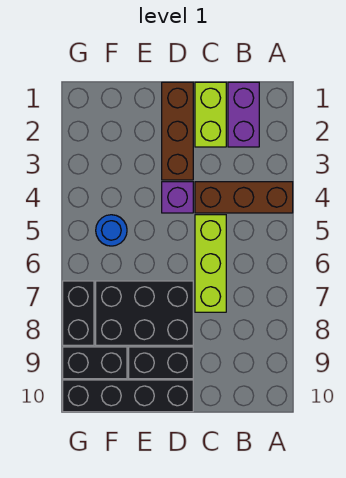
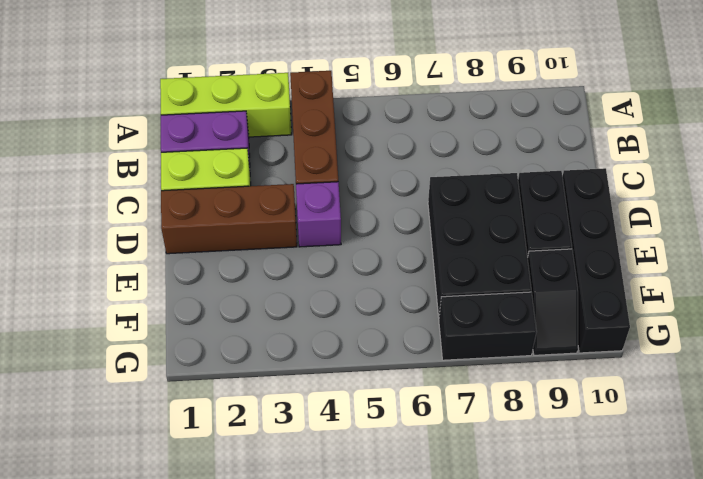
lime 1x3 brick [195,215,226,312] -> lime 1x3 brick moved to [160,73,292,137]
blue 1x1 round brick [96,215,127,246] -> none
black 1x2 brick [63,347,127,379] -> black 1x2 slope [528,249,578,355]

